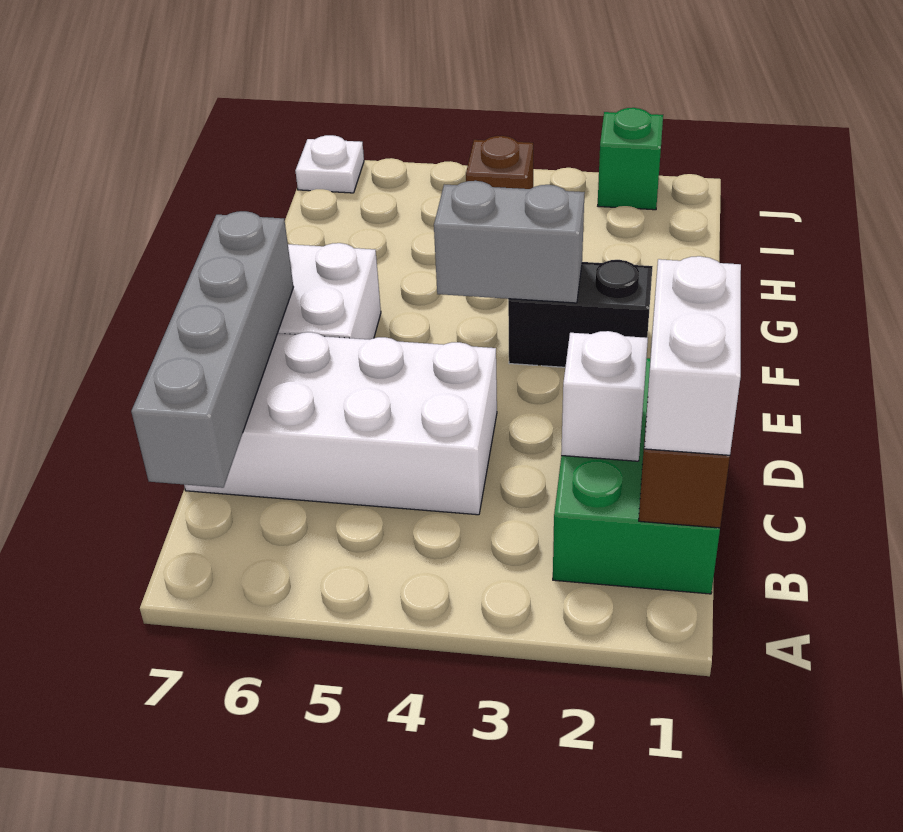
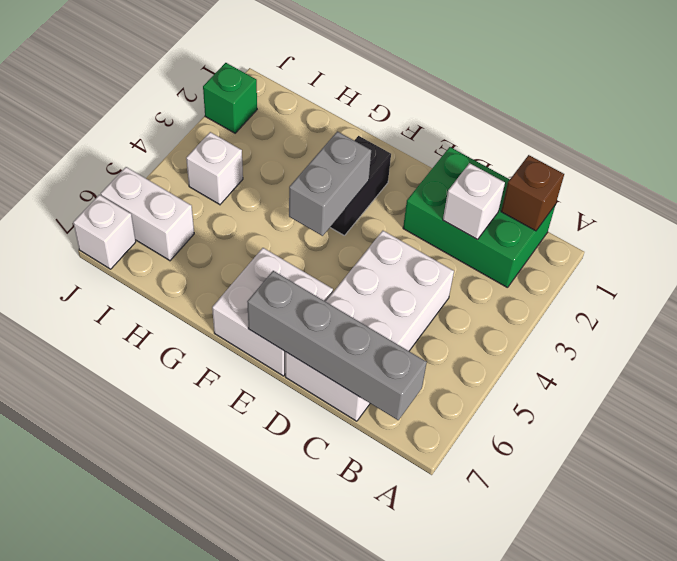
white 1x2 brick [644,256,741,455] -> white 1x2 brick moved to [101,167,194,261]
brown 1x1 brick [466,136,533,189] -> white 1x1 brick [186,132,243,205]
white 1x1 plate [295,135,364,193] -> white 1x1 brick [73,195,136,269]

